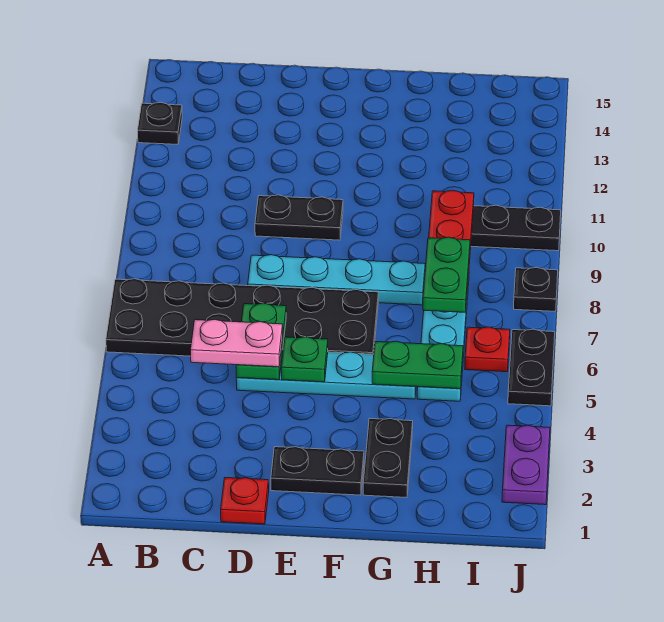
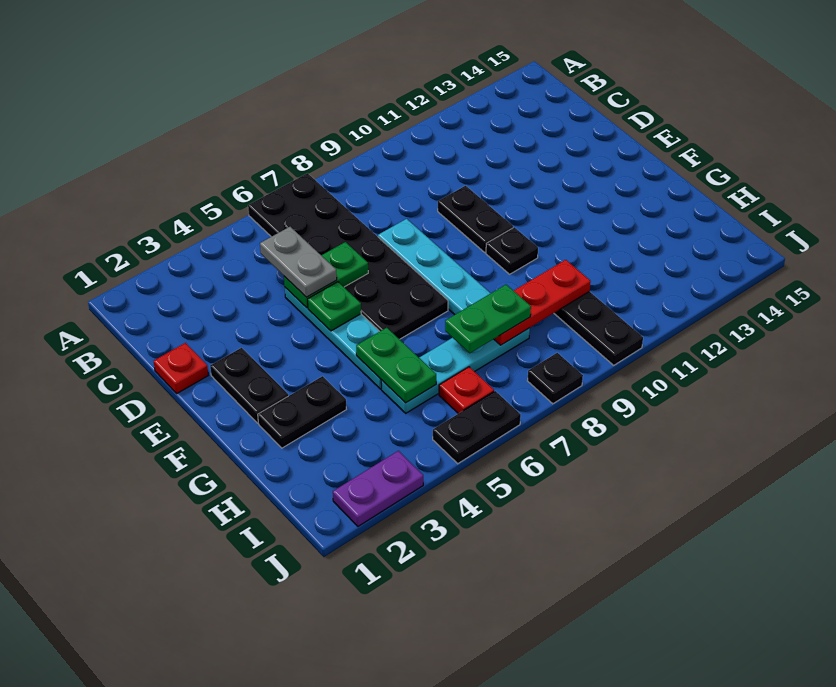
black 1x1 plate [138,102,182,144] -> black 1x1 plate moved to [486,227,538,274]
pink 1x2 plate [191,319,283,367] -> grey 1x2 plate [260,227,337,297]

